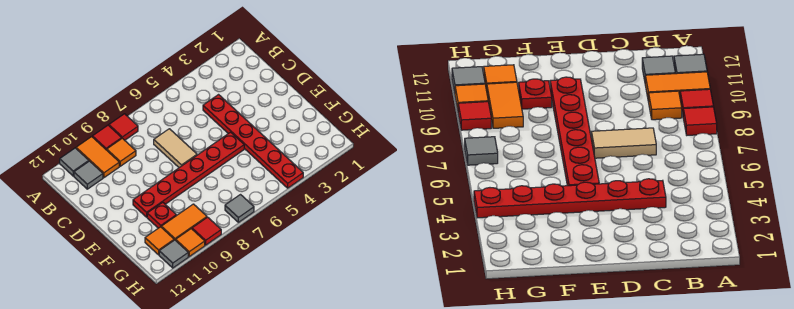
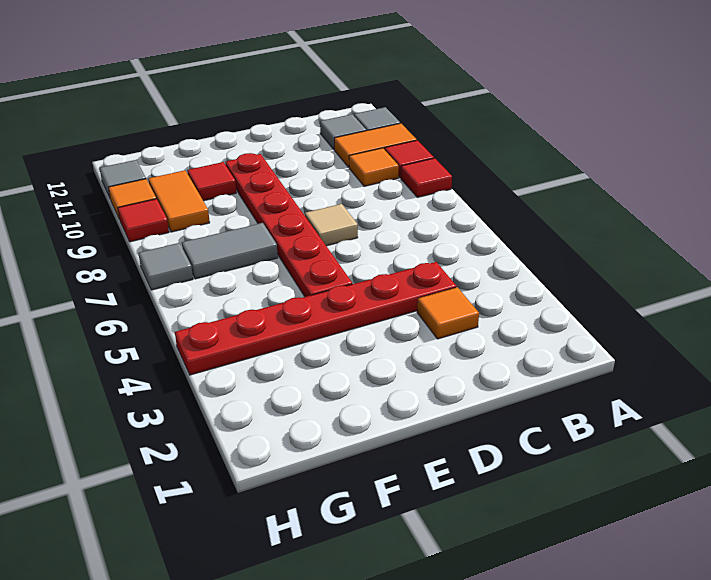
tan 1x2 tile [154,129,197,168] -> tan 1x1 tile [305,204,358,246]
none -> grey 1x2 tile [182,223,278,279]
red 1x1 plate [147,202,176,228] -> red 1x1 tile [187,162,236,201]
orange 1x1 tile [145,227,174,255] -> orange 1x1 tile moved to [417,287,479,339]

